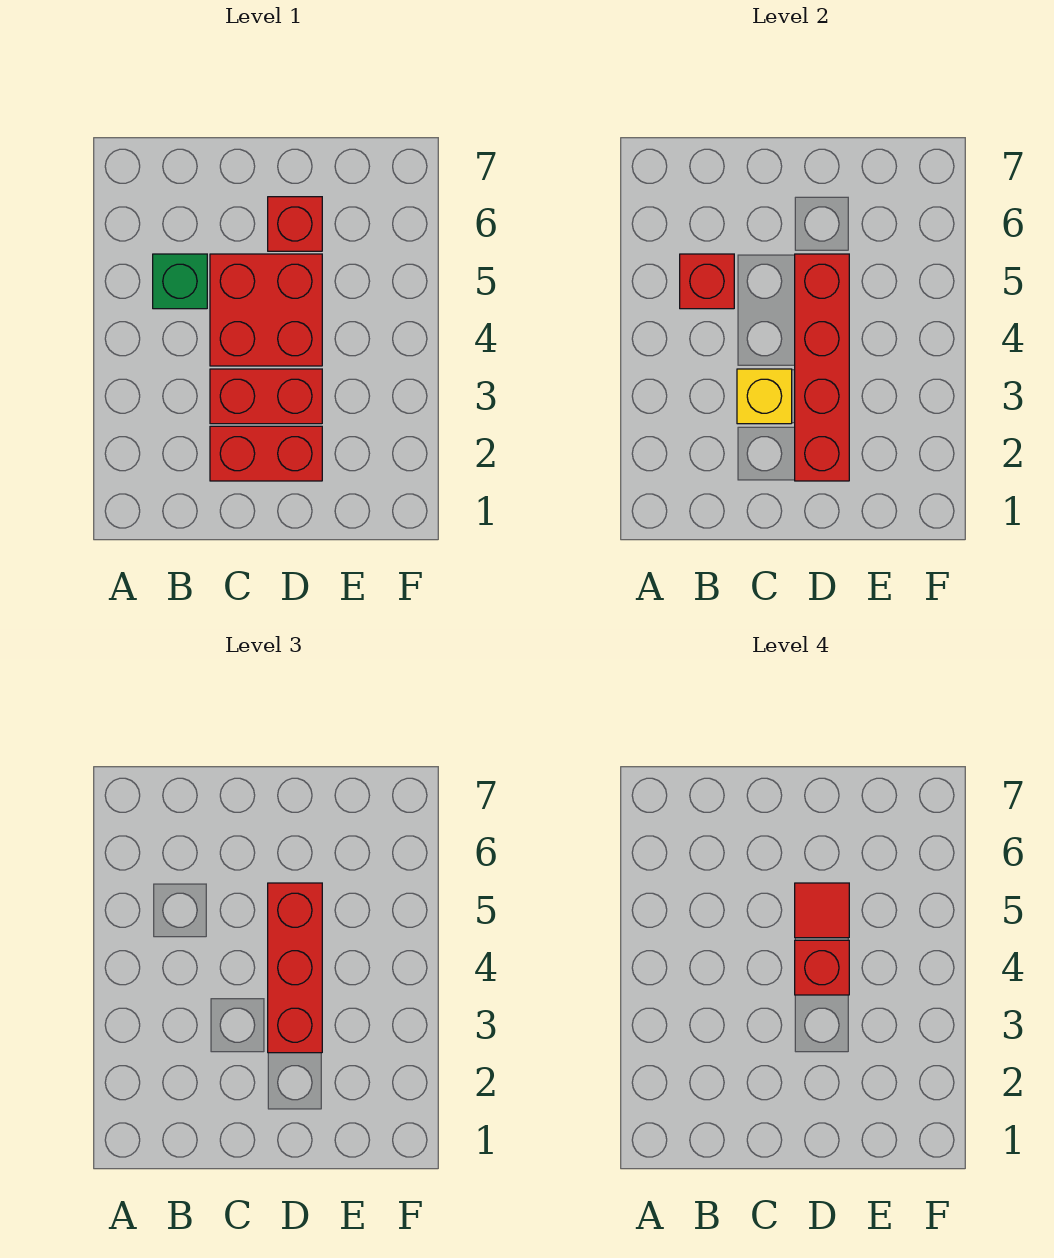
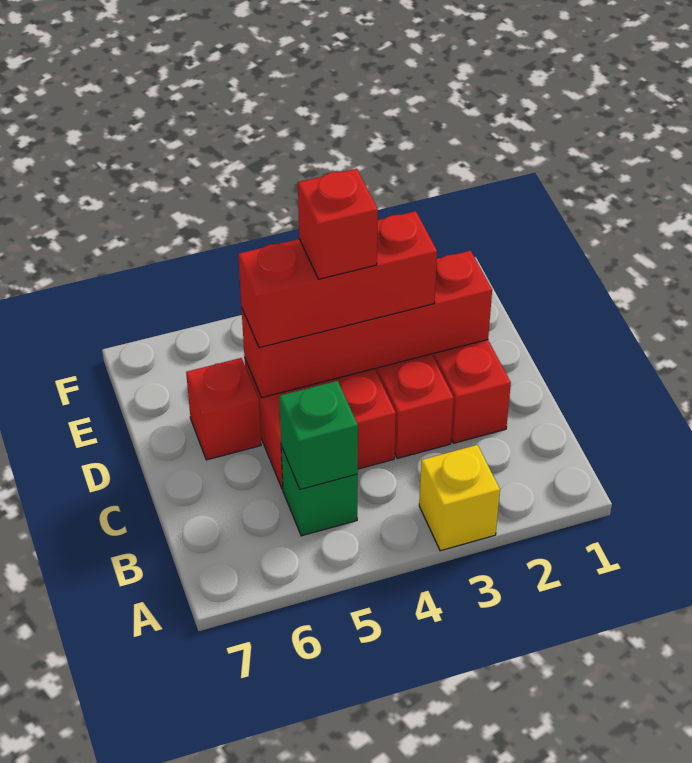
red 1x1 brick [680,254,734,309] -> green 1x1 brick [279,381,358,489]
yellow 1x1 brick [737,369,792,424] -> yellow 1x1 brick moved to [419,445,500,551]
red 1x1 tile [795,883,849,938] -> none

